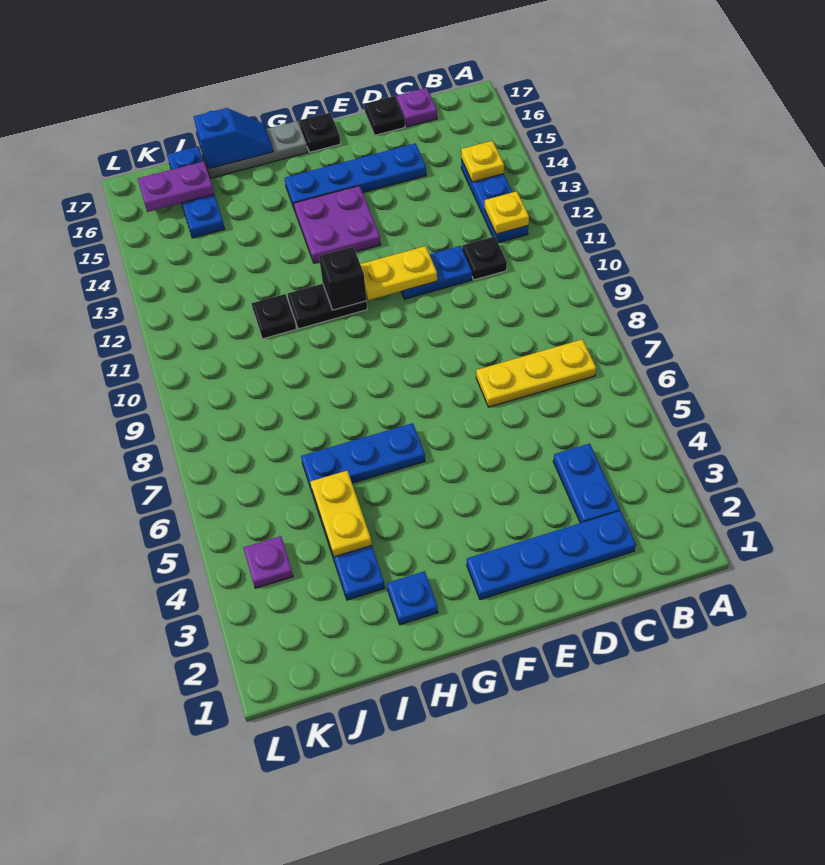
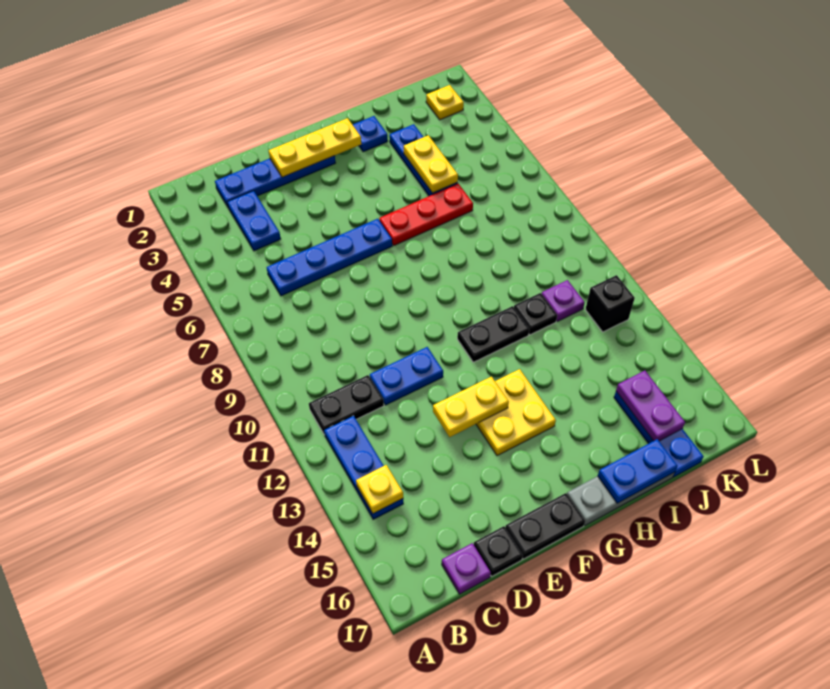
yellow 1x3 plate [476,339,596,407] -> yellow 1x3 plate moved to [268,118,361,177]
yellow 1x1 plate [485,191,529,234] -> yellow 1x1 plate moved to [426,85,464,120]
black 1x1 plate [462,236,507,280] -> black 1x2 plate [309,375,384,435]
blue 1x4 plate [285,143,426,210] -> blue 1x4 plate moved to [267,219,392,296]
yellow 1x2 plate [360,246,437,300] -> yellow 1x2 plate moved to [433,376,509,437]
purple 2x2 plate [294,186,381,263] -> yellow 2x2 plate [476,369,556,456]
black 1x1 plate [300,113,340,152] -> black 1x2 plate [505,493,585,559]
blue 1x3 plate [301,423,425,494] -> red 1x3 plate [379,184,473,245]
black 1x1 brick [319,247,367,310] -> black 1x1 brick moved to [585,275,635,332]
blue 1x2 slope [194,108,273,169] -> blue 1x2 plate [598,439,677,503]
purple 1x2 plate [138,161,214,212] -> purple 1x2 plate turned to [616,371,685,441]
purple 1x1 plate [243,536,293,588] -> purple 1x1 plate moved to [542,280,585,321]

